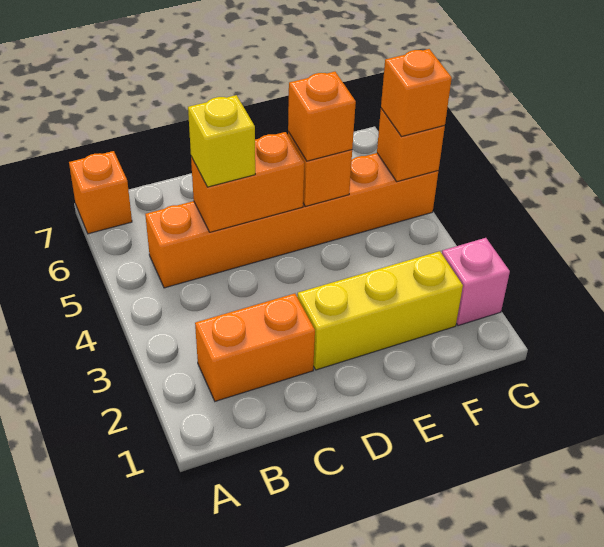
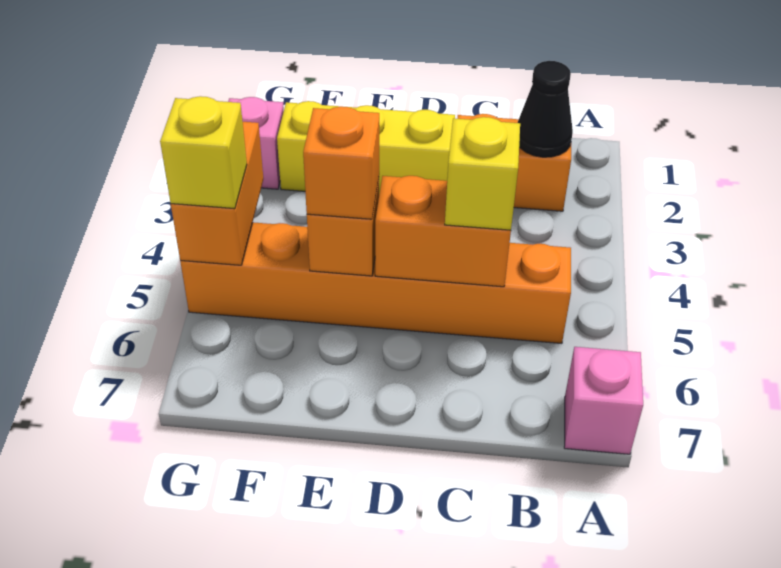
orange 1x1 brick [69,151,132,234] -> pink 1x1 brick [564,347,643,454]
none -> black 1x1 cone [518,61,573,157]
orange 1x1 brick [377,108,445,182] -> orange 1x2 brick [171,122,263,265]
orange 1x1 brick [381,49,452,137] -> yellow 1x1 brick [160,96,247,209]

